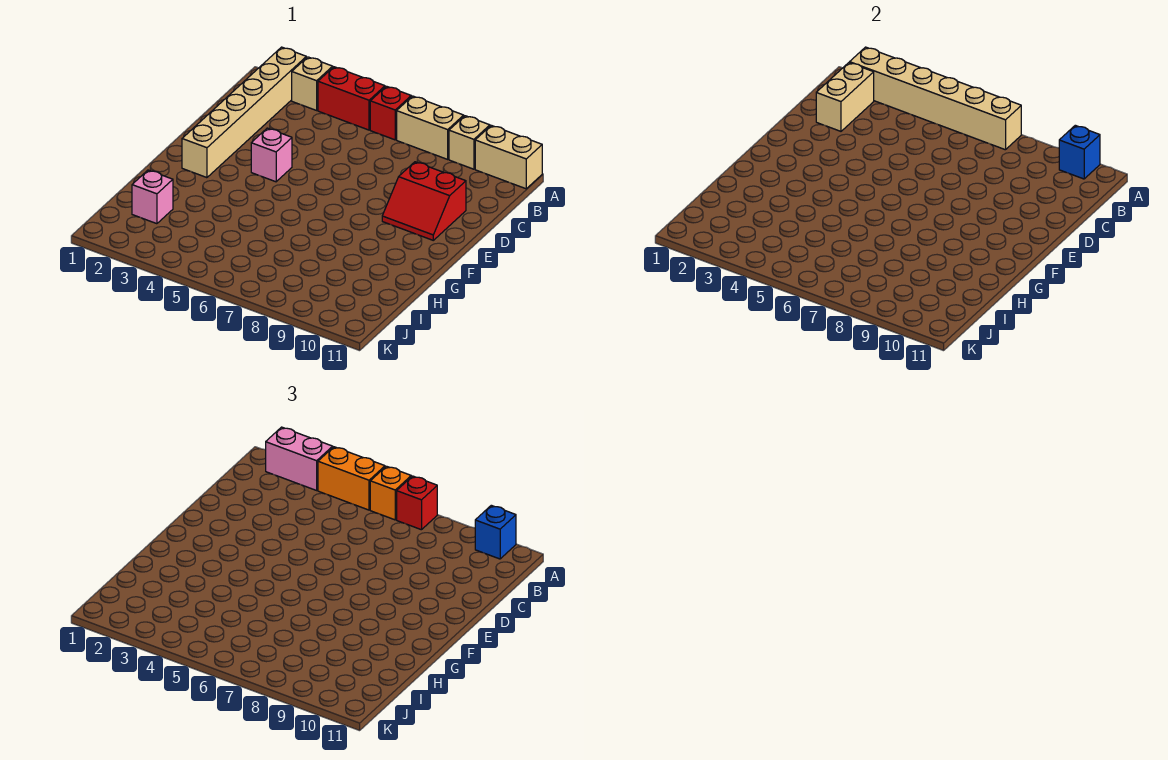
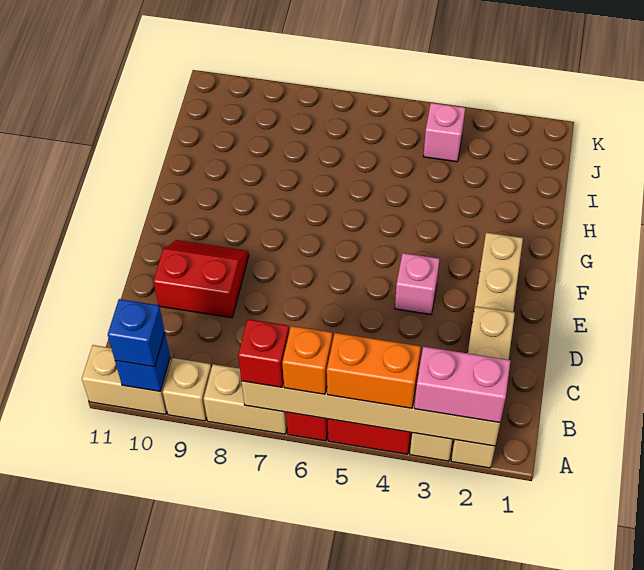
pink 1x1 brick [132,170,173,224] -> pink 1x1 brick moved to [423,103,465,162]

